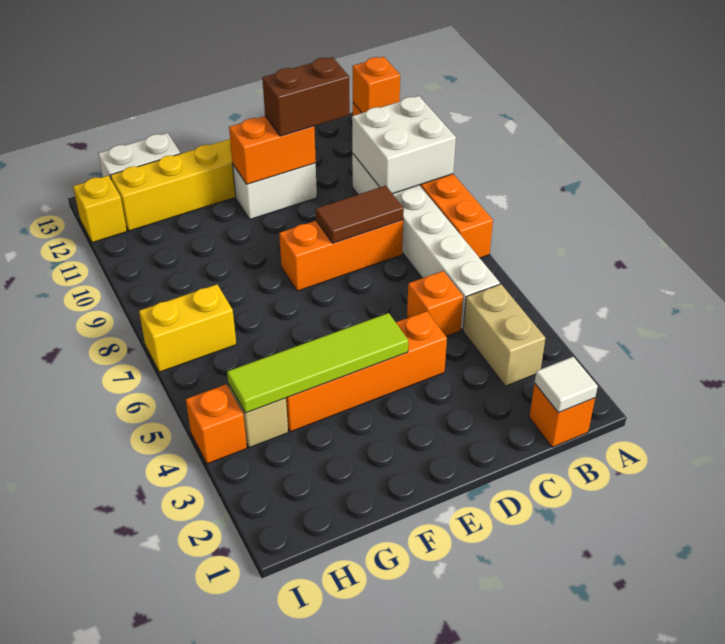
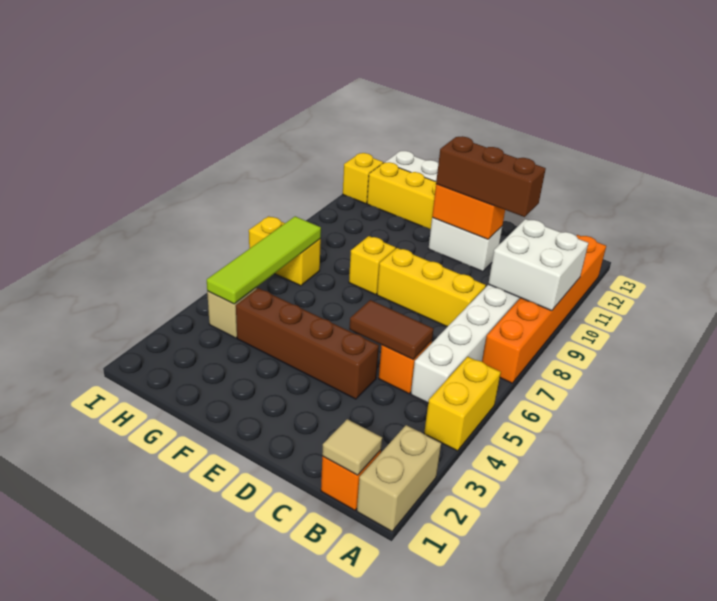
none -> yellow 1x2 brick [424,357,501,451]
orange 1x1 brick [353,57,400,113] -> none
white 1x1 tile [535,357,598,413] -> tan 1x1 tile [322,419,382,475]
tan 1x2 brick [463,284,545,386] -> tan 1x2 brick moved to [357,425,441,531]
orange 1x3 brick [279,220,403,291] -> yellow 1x3 brick [377,248,486,327]
brown 1x2 tile [316,186,404,243] -> brown 1x2 tile moved to [349,300,434,359]
brown 1x2 brick [262,57,350,136] -> brown 1x3 brick [436,136,546,217]
orange 1x4 brick [286,311,447,432] -> brown 1x4 brick [236,288,379,399]
lime 1x4 tile [227,313,408,413] -> lime 1x4 tile turned to [207,216,321,304]
none -> yellow 1x1 brick [349,236,396,295]
orange 1x1 brick [186,385,247,464] -> none

